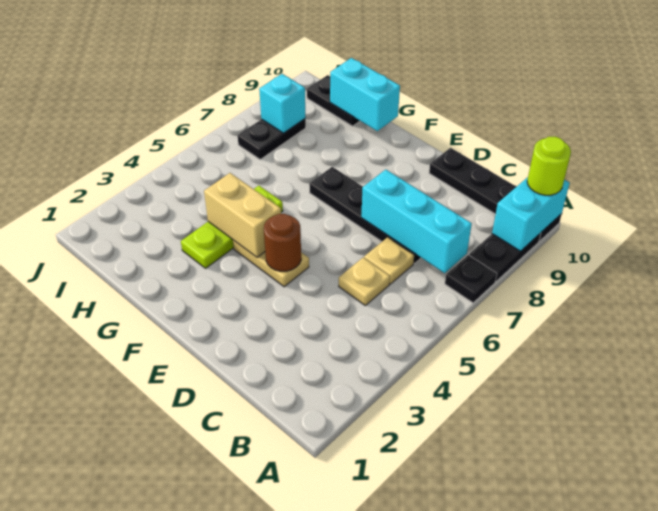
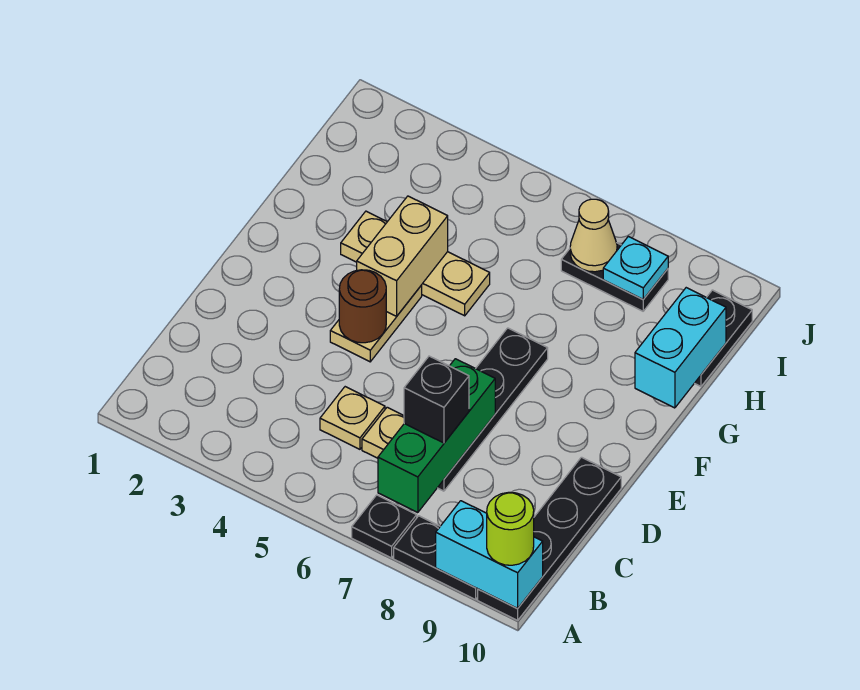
cyan 1x3 brick [361,170,472,273] -> green 1x3 brick [378,359,495,513]
none -> black 1x1 brick [404,356,469,443]
lime 1x3 plate [181,186,283,268] -> tan 1x3 plate [341,211,490,316]
none -> tan 1x1 cone [570,199,617,272]
cyan 1x1 brick [259,74,306,133] -> cyan 1x1 plate [603,236,668,299]

